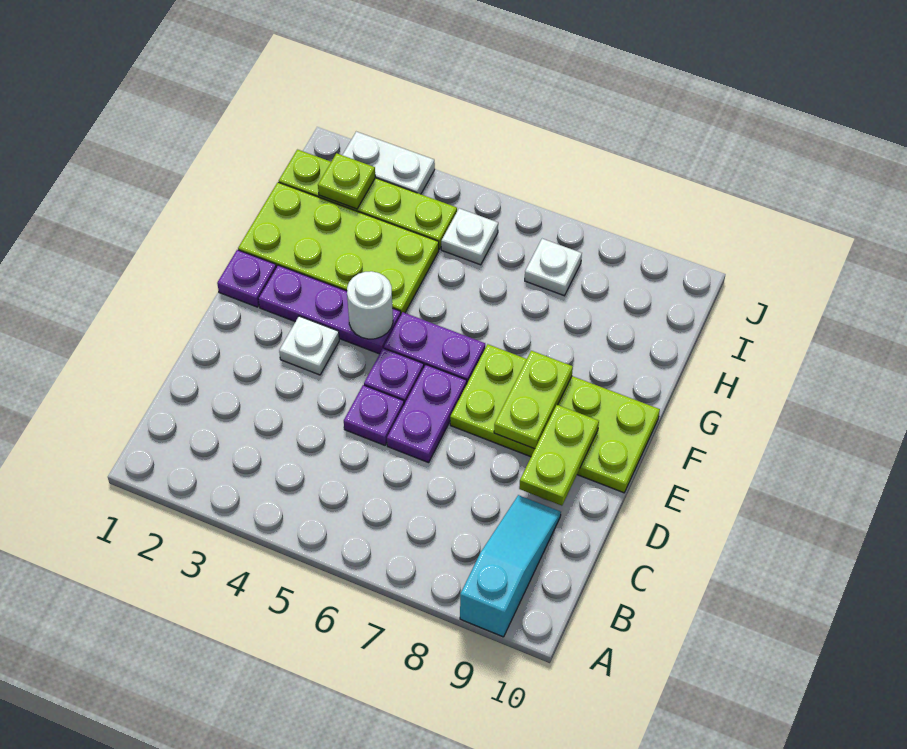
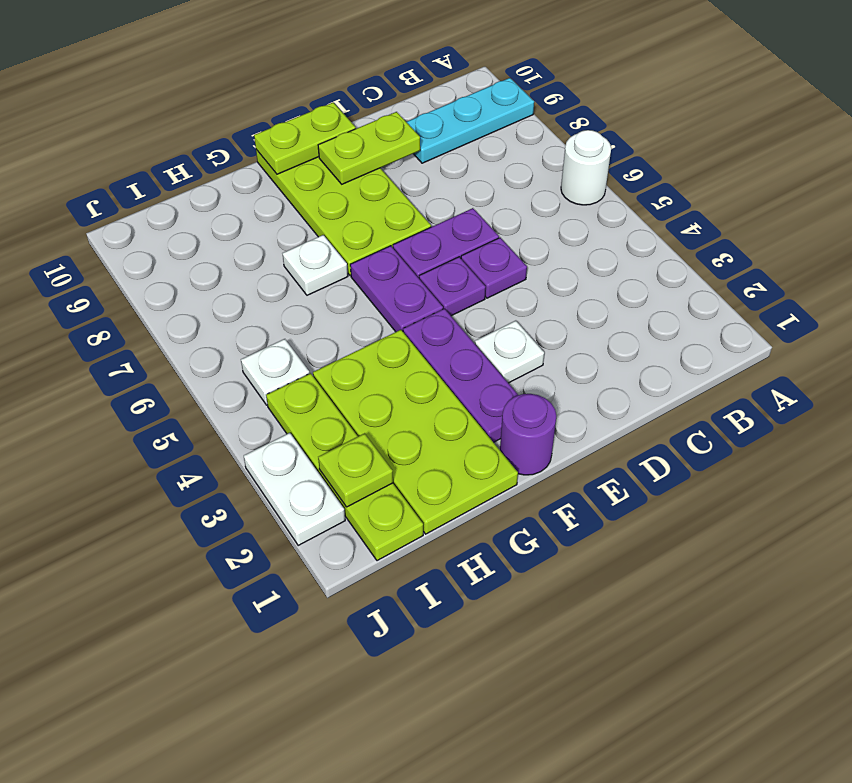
cyan 1x3 slope [460,495,561,637] -> cyan 1x3 plate [407,78,534,163]
lime 1x2 plate [494,351,573,449] -> lime 1x2 plate moved to [254,102,356,174]
purple 1x1 plate [217,250,276,307] -> purple 1x1 round brick [500,394,556,475]
white 1x1 round brick [347,271,393,339] -> white 1x1 round brick moved to [561,130,611,205]
white 1x1 plate [525,239,582,296] -> white 1x1 plate moved to [283,235,348,295]

